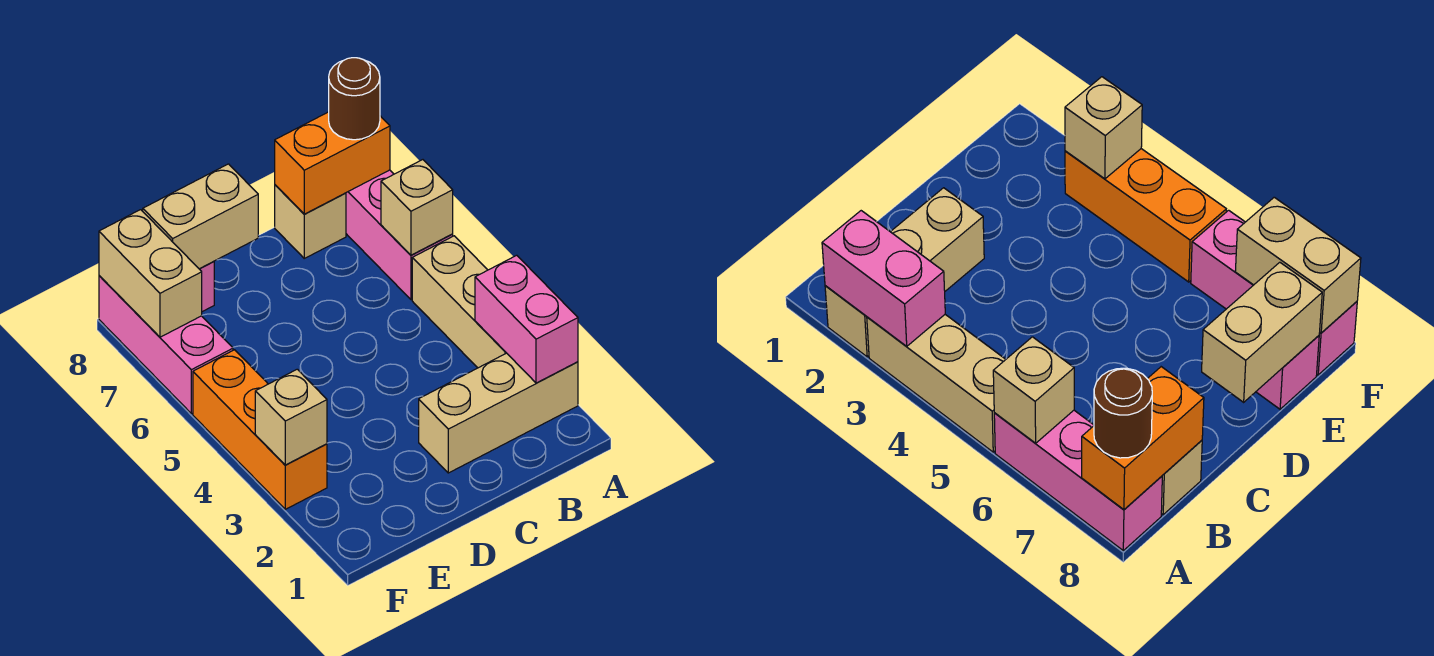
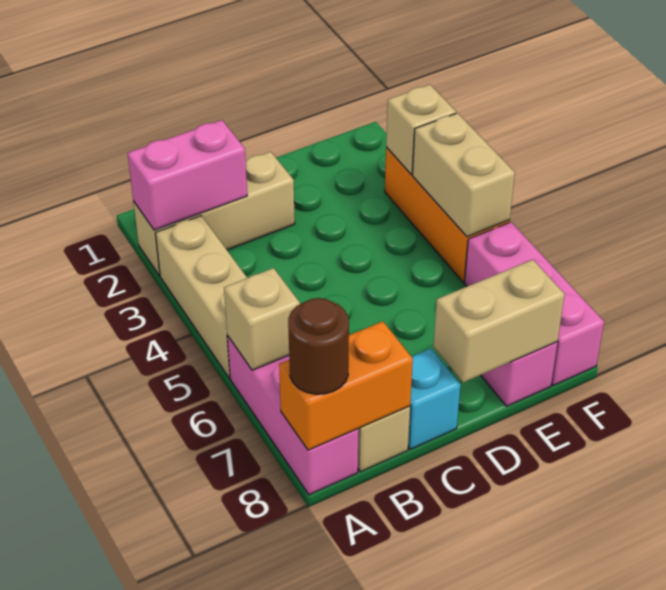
pink 1x2 brick [475,255,578,383] -> pink 1x2 brick turned to [128,120,247,230]
none -> cyan 1x1 brick [408,348,461,449]
tan 1x2 brick [99,210,202,337] -> tan 1x2 brick moved to [413,113,515,237]

